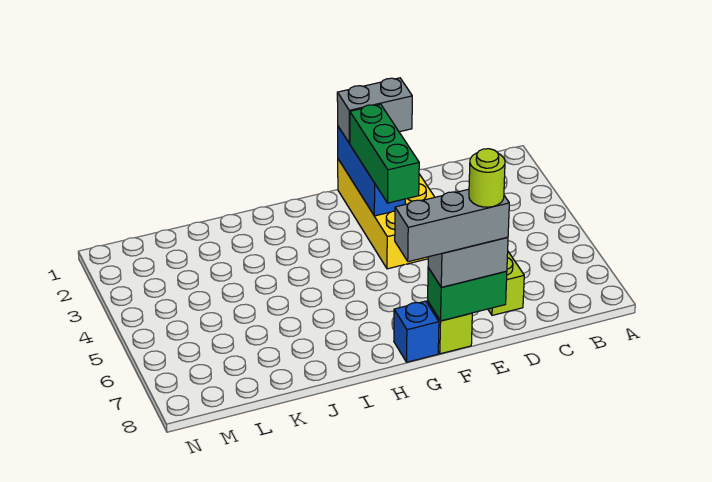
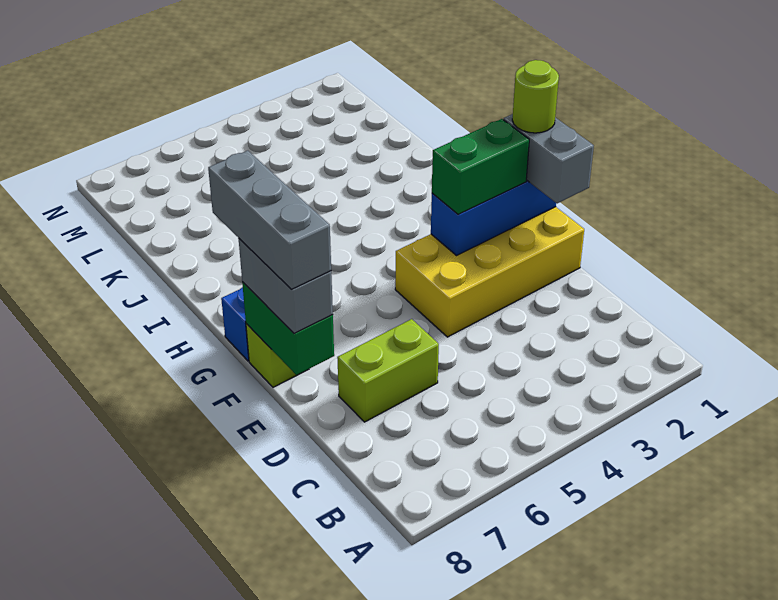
lime 1x1 round brick [469,149,505,207] -> lime 1x1 round brick moved to [512,60,559,133]
green 1x3 brick [350,104,419,203] -> green 1x2 brick [432,119,529,215]

